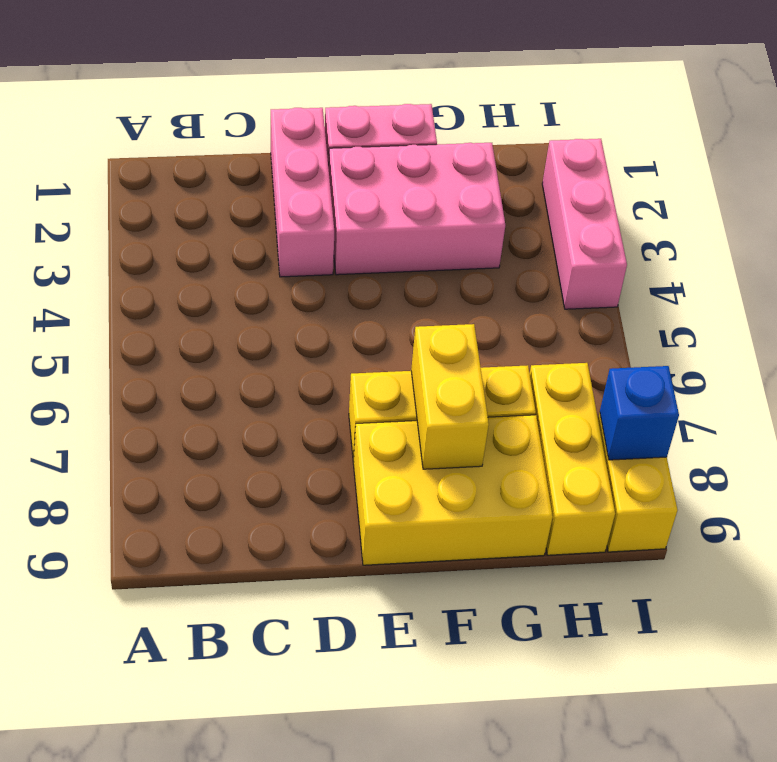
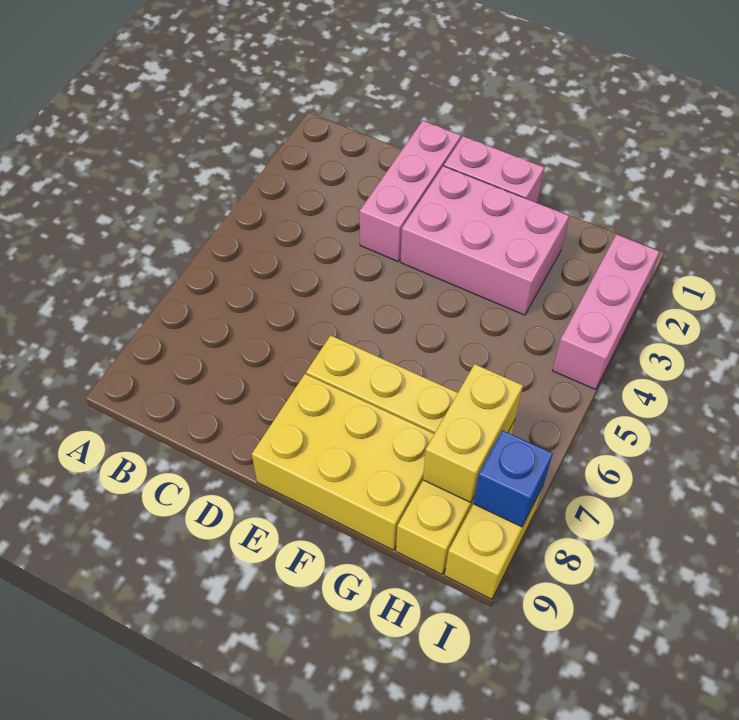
yellow 1x2 brick [411,324,489,469] -> yellow 1x2 brick moved to [423,364,523,503]

